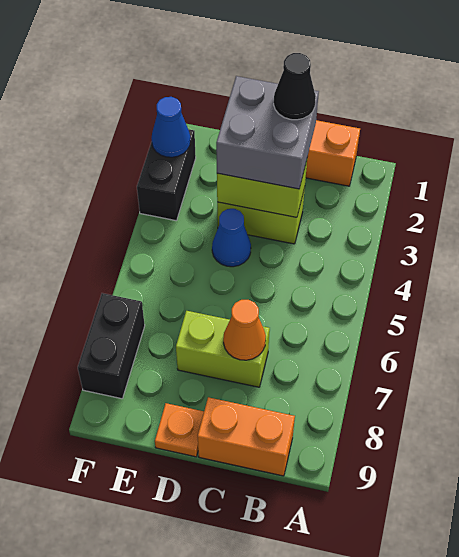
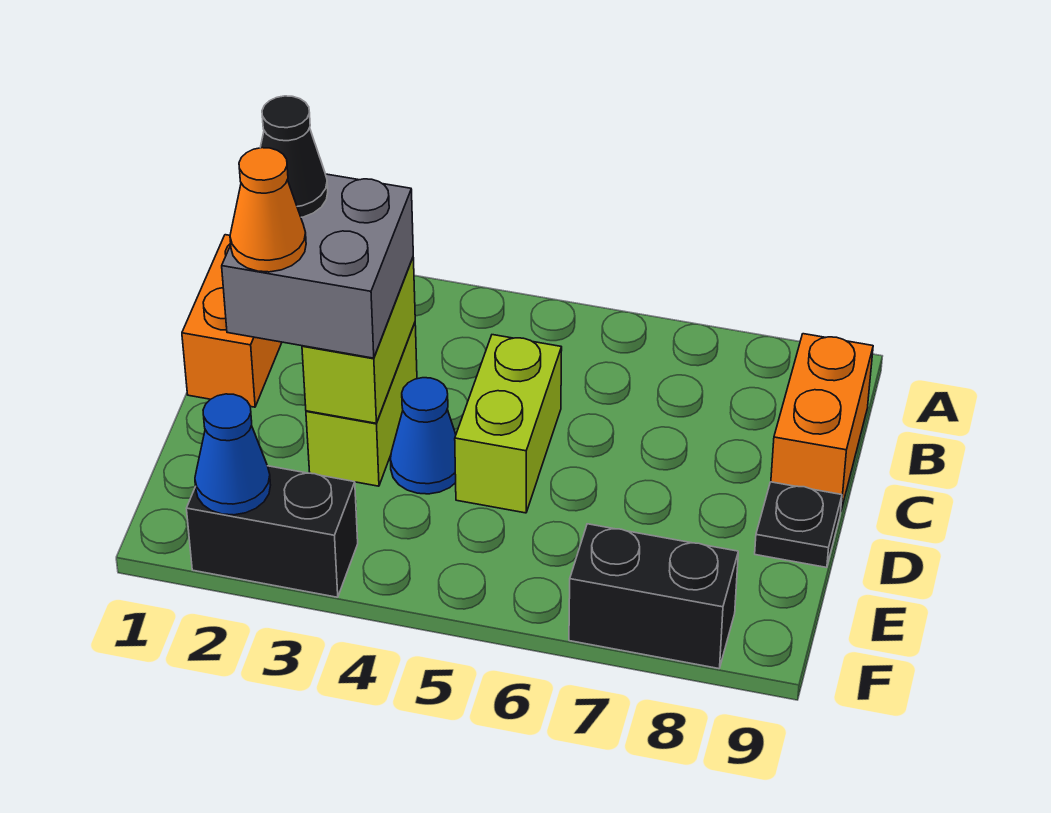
lime 1x2 brick [176,311,270,387] -> lime 1x2 brick moved to [455,335,562,513]
orange 1x1 cone [223,300,266,360] -> orange 1x1 cone moved to [230,148,306,272]
orange 1x1 plate [155,403,204,457] -> black 1x1 plate [755,482,842,568]

